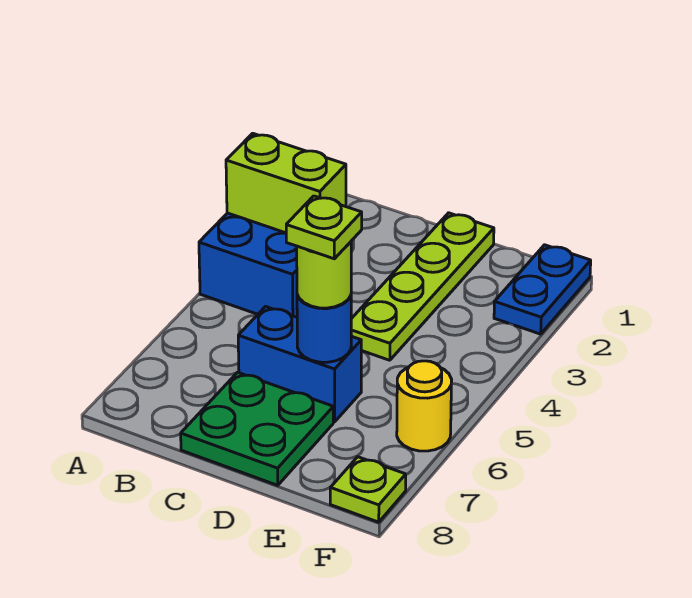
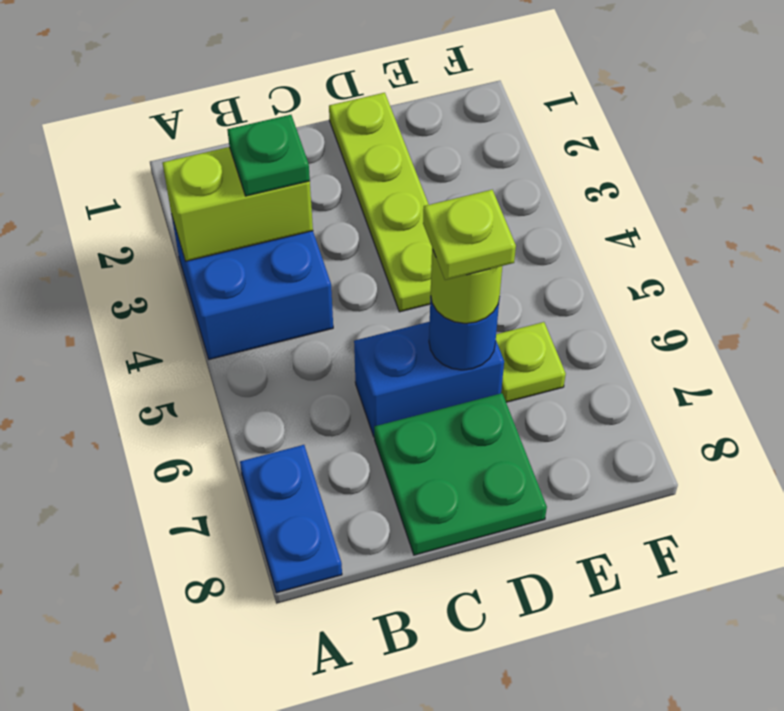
none -> green 1x1 plate [227,115,310,196]
blue 1x2 plate [494,245,591,334] -> blue 1x2 plate moved to [240,445,342,593]
yellow 1x1 round brick [397,361,452,451] -> none
lime 1x1 plate [330,457,406,522] -> lime 1x1 plate moved to [496,322,566,402]

